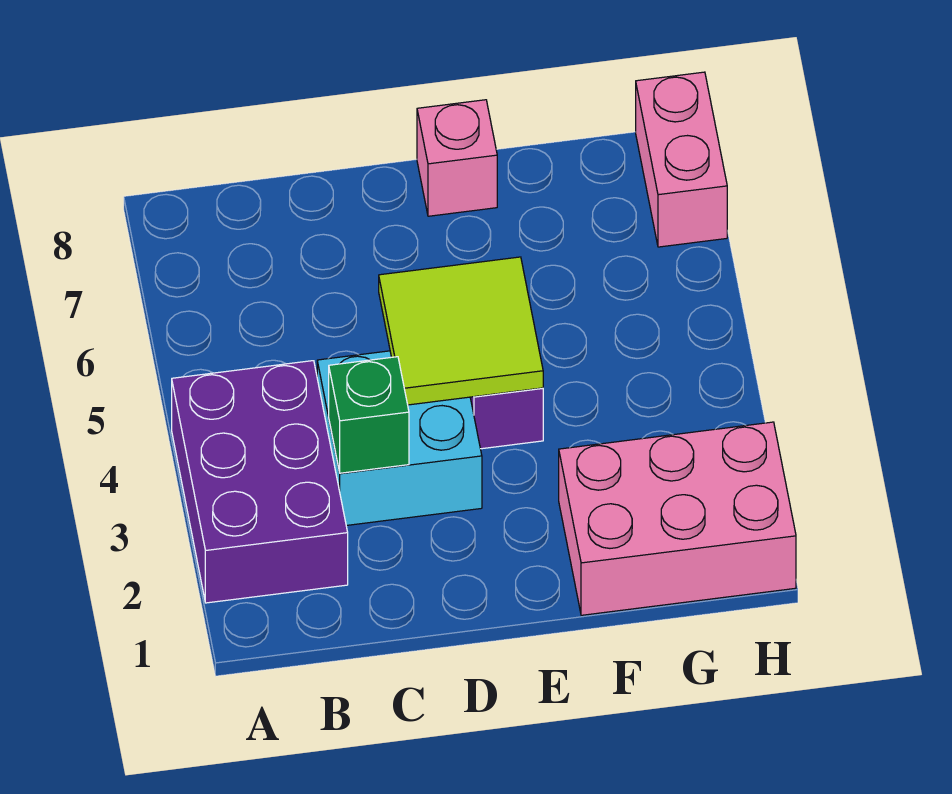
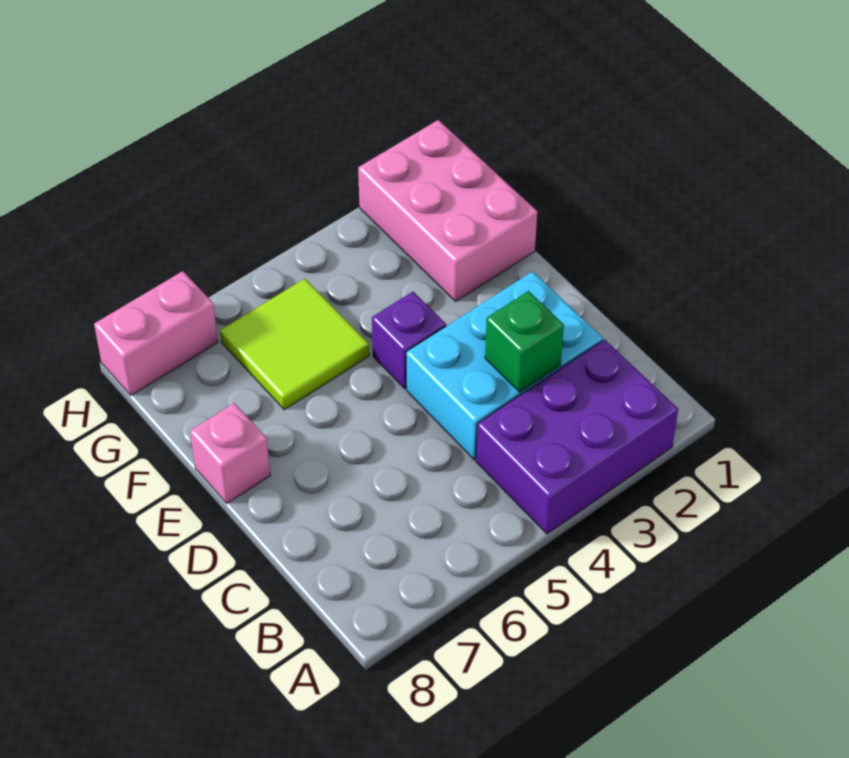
cyan 2x2 brick [317,351,482,525] -> cyan 2x3 brick [406,272,603,460]
lime 2x2 tile [379,257,543,405] -> lime 2x2 tile moved to [220,279,369,410]

